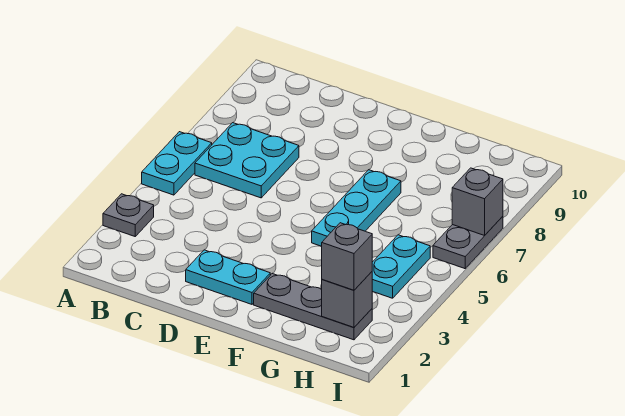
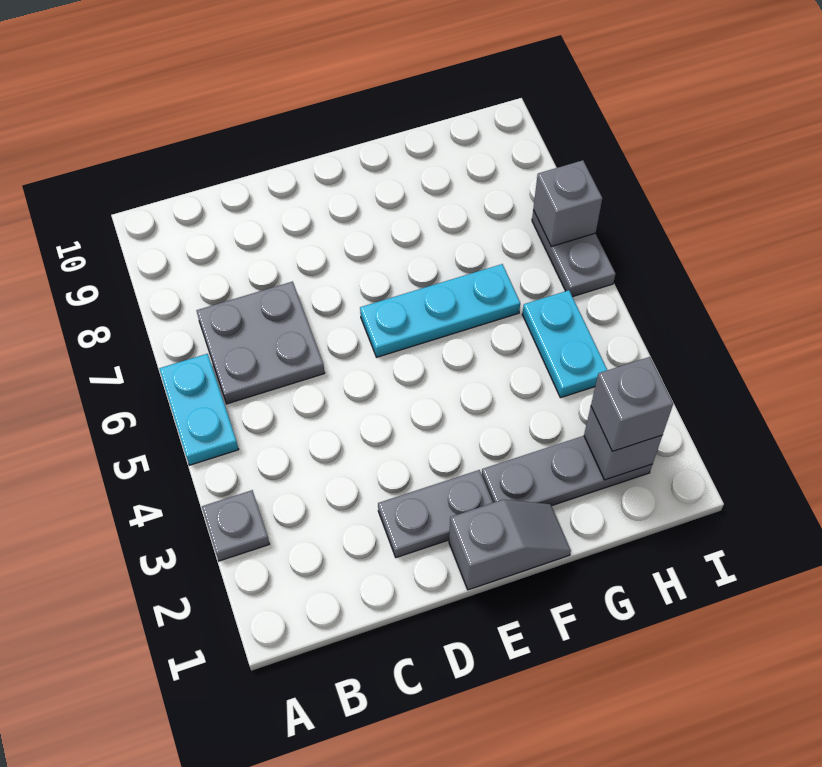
cyan 2x2 plate [195,123,299,198] -> grey 2x2 plate [196,282,325,404]
cyan 1x2 plate [186,250,270,304] -> grey 1x2 plate [378,470,493,558]
none -> grey 1x2 slope [449,500,571,590]
cyan 1x3 plate [312,170,401,246] -> cyan 1x3 plate turned to [360,264,520,357]

